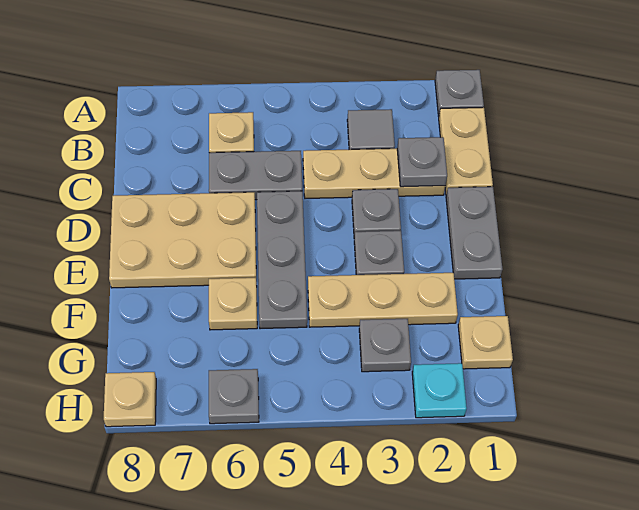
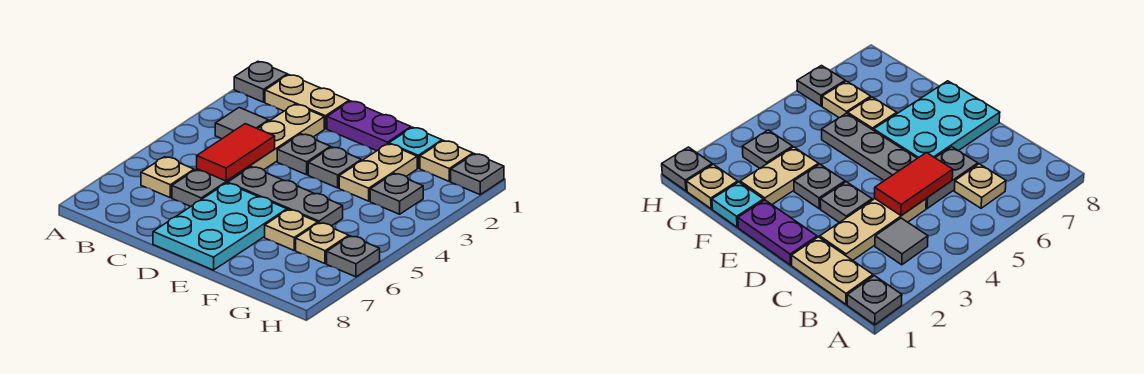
grey 1x1 plate [397,137,447,187] -> grey 1x1 plate moved to [451,154,504,195]
none -> red 1x2 tile [197,124,275,181]
grey 1x2 plate [446,187,502,279] -> purple 1x2 plate [327,101,411,151]
tan 2x3 plate [109,192,256,288] -> cyan 2x3 plate [153,183,287,270]
tan 1x3 plate [308,273,458,327] -> tan 1x2 plate [339,144,417,201]
cyan 1x1 plate [412,363,467,418] -> cyan 1x1 plate moved to [389,127,442,168]
tan 1x1 plate [104,372,156,427] -> tan 1x1 plate moved to [296,223,349,264]

